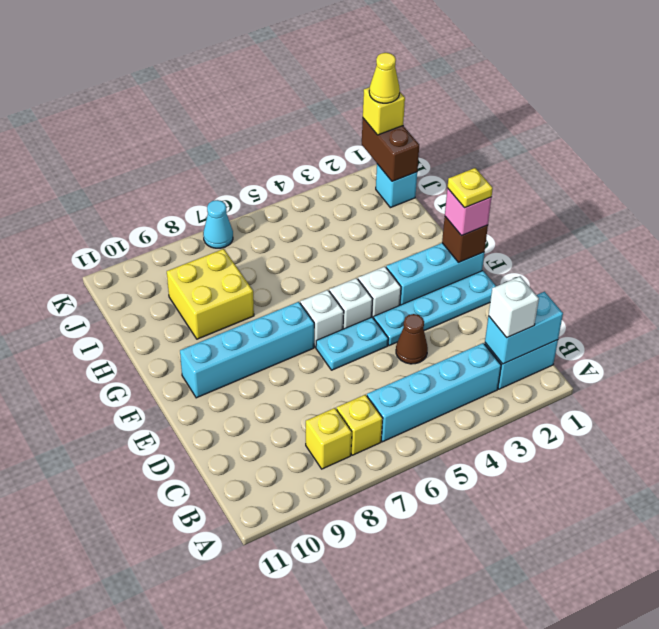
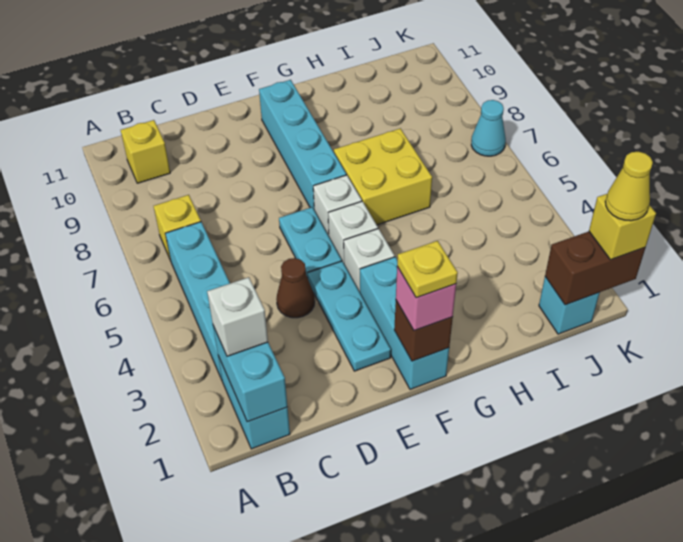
yellow 1x1 brick [306,408,352,469] -> yellow 1x1 brick moved to [121,120,170,183]
cyan 1x4 plate [374,271,496,345] -> cyan 1x3 plate [308,261,391,371]
yellow 2x2 brick [167,249,254,339] -> yellow 2x2 brick moved to [334,128,432,225]

